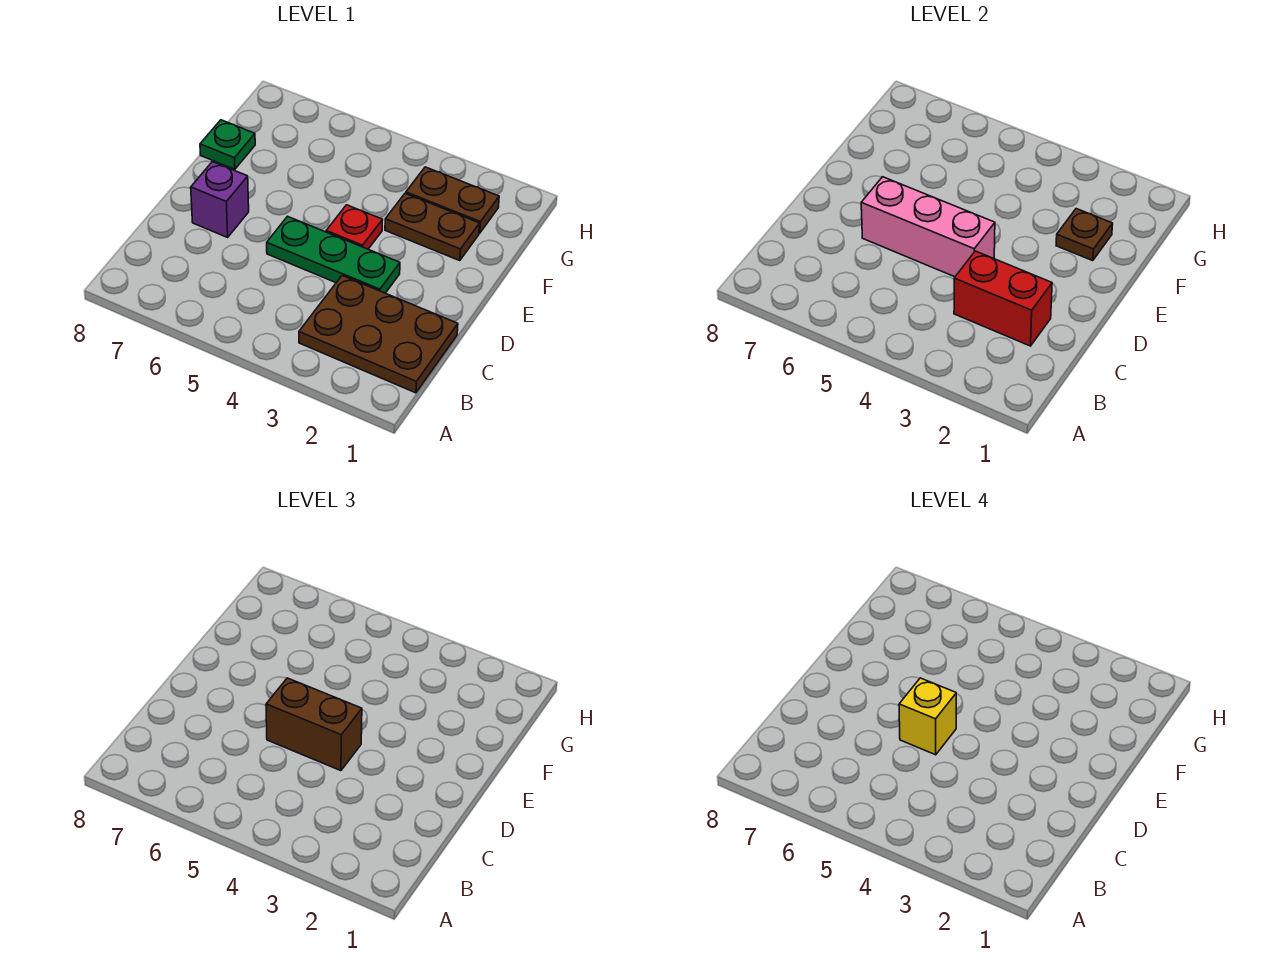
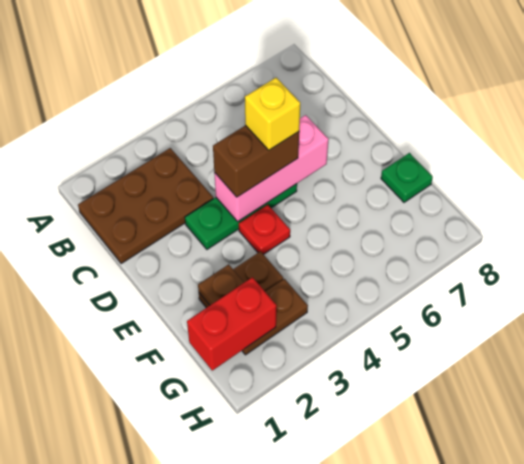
red 1x2 brick [954,251,1052,346] -> red 1x2 brick moved to [187,277,277,371]
purple 1x1 brick [191,162,249,237] -> none

